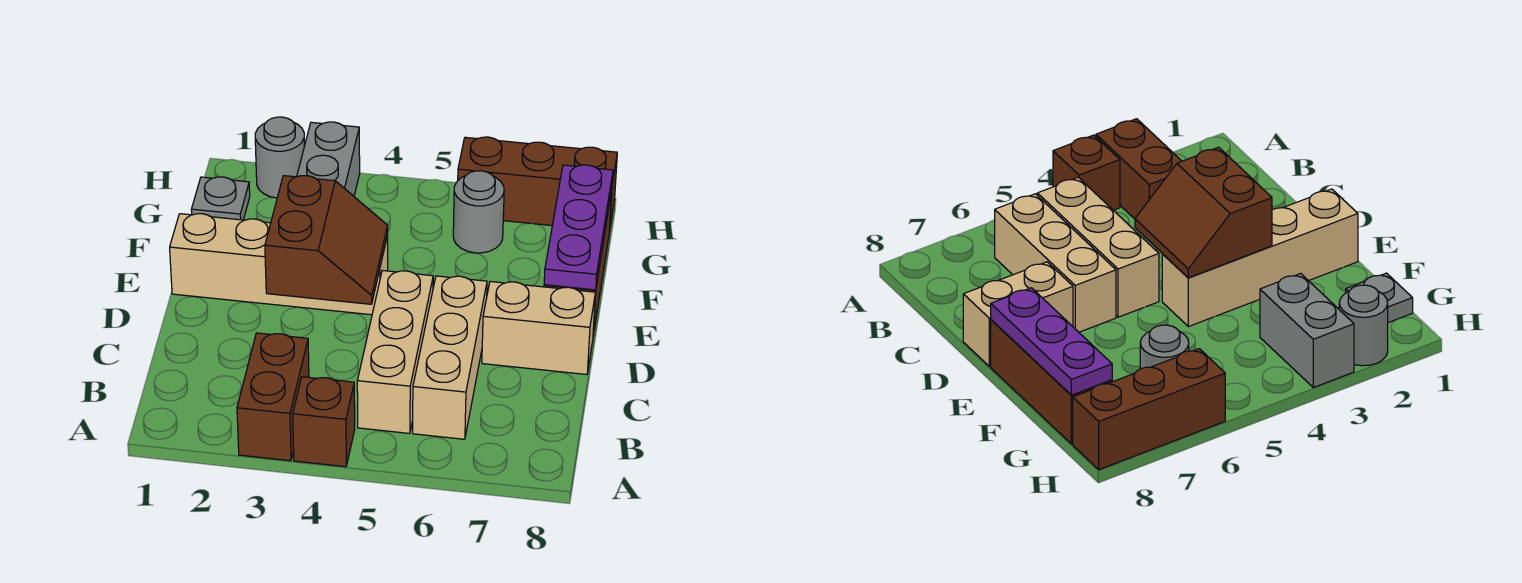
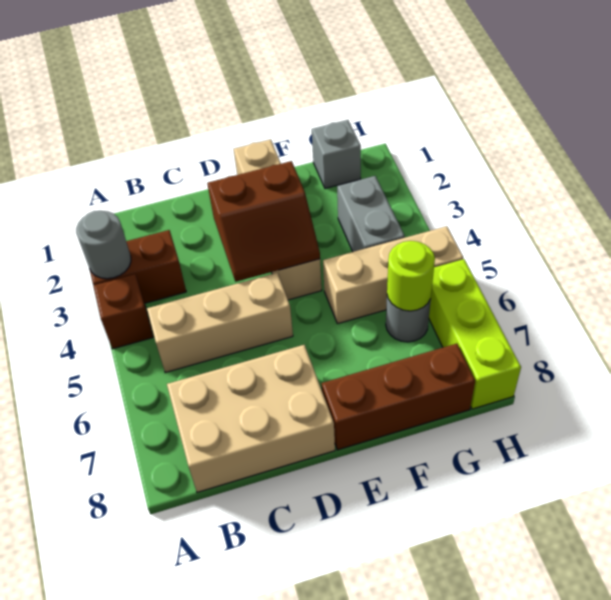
tan 1x3 brick [413,276,487,439] -> tan 1x3 brick moved to [323,226,463,324]
tan 1x2 brick [482,282,595,374] -> tan 2x3 brick [167,345,335,492]
purple 1x3 plate [544,165,613,290] -> none
grey 1x1 plate [191,177,250,220] -> grey 1x1 brick [312,120,361,189]
grey 1x2 brick [297,122,360,196] -> grey 1x2 brick turned to [337,176,405,252]
none -> lime 1x1 round brick [387,241,435,311]
grey 1x1 round brick [255,117,304,198] -> grey 1x1 round brick moved to [76,211,131,279]
brown 1x3 brick [458,137,617,226] -> lime 1x3 brick [429,259,521,409]

